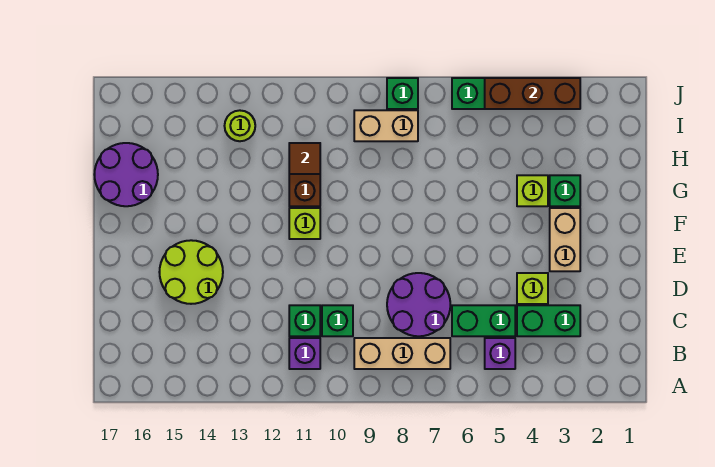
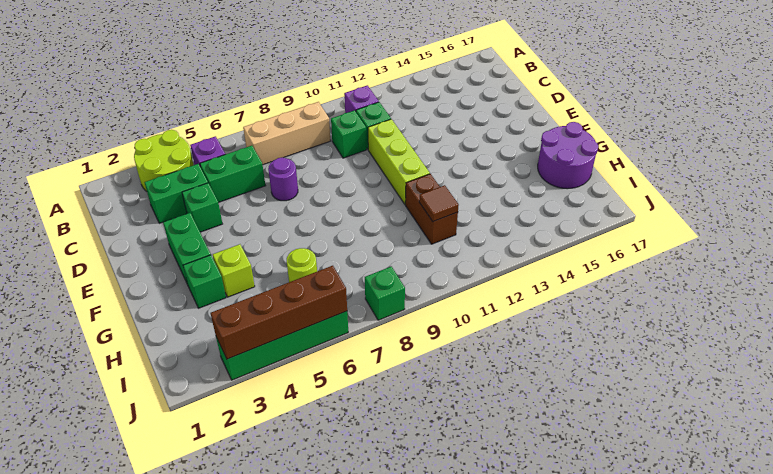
purple 2x2 round brick [387,273,450,336] -> purple 1x1 round brick [268,157,298,201]
lime 1x1 brick [517,273,548,304] -> green 1x1 brick [182,183,222,232]
lime 2x2 round brick [159,240,223,304] -> lime 2x2 round brick moved to [134,130,193,191]
tan 1x2 brick [550,208,580,271] -> green 1x2 brick [163,213,211,284]
lime 1x1 brick [289,208,320,239] -> lime 1x3 brick [368,119,430,204]
tan 1x2 brick [354,110,418,141] -> none
lime 1x1 round brick [225,110,255,141] -> lime 1x1 round brick moved to [287,248,317,282]
brown 1x3 brick [485,78,580,109] -> brown 1x4 brick [210,266,347,359]

